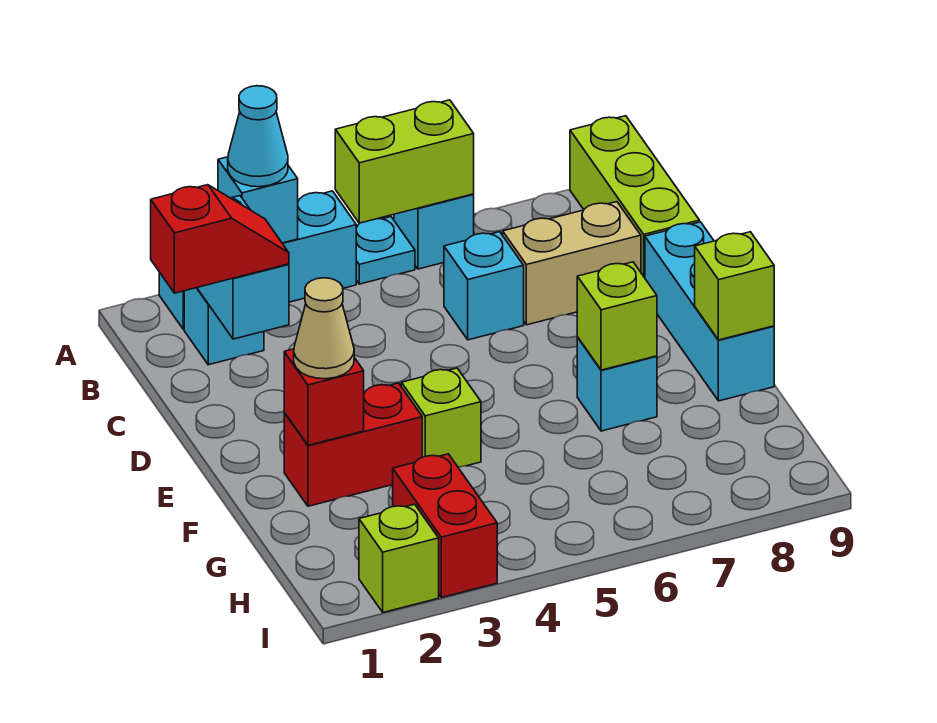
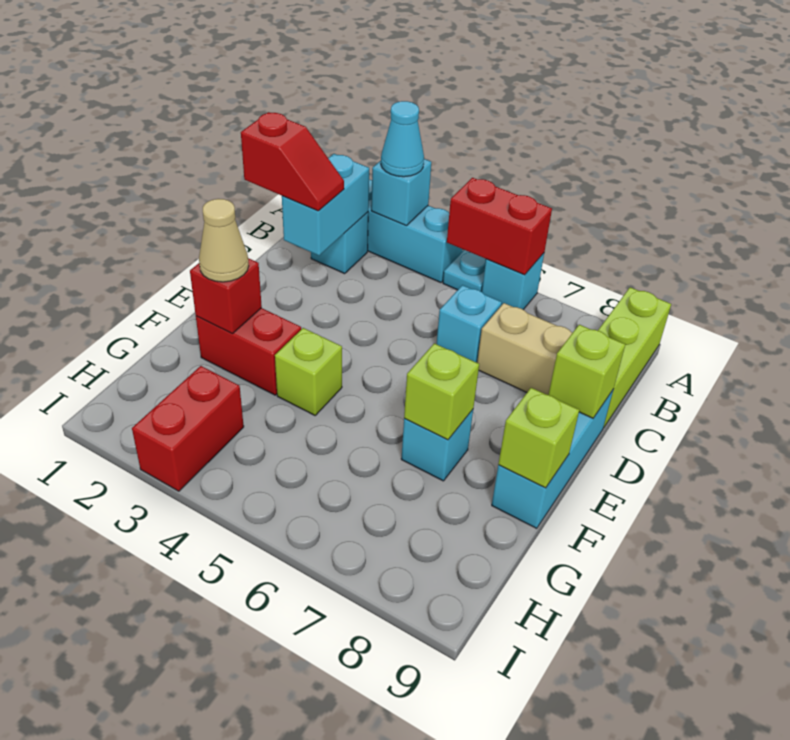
lime 1x2 brick [335,100,474,223] -> red 1x2 brick [447,178,552,275]
lime 1x1 brick [359,504,439,612] -> lime 1x1 brick moved to [549,325,625,418]

